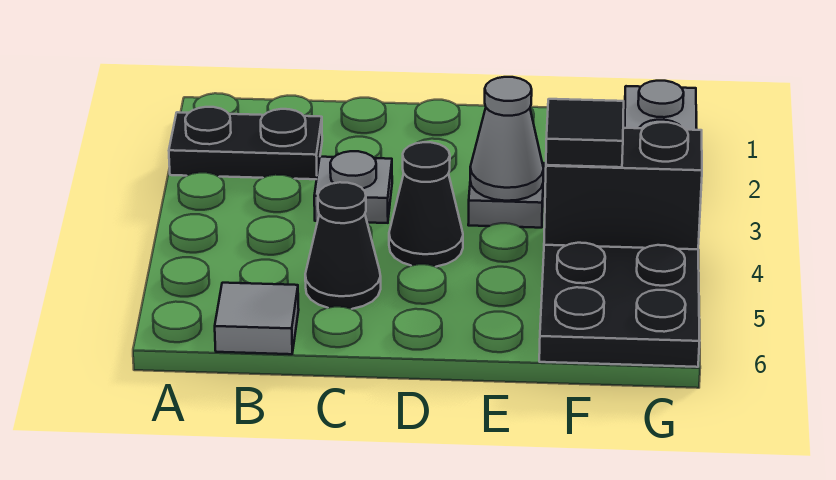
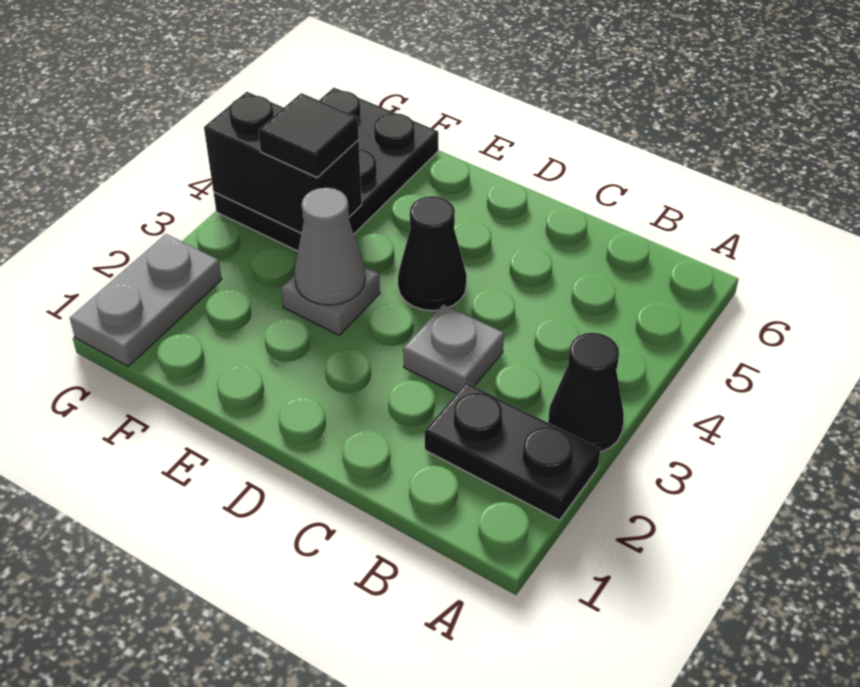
grey 1x1 tile [215,283,299,354] -> none
black 1x1 cone [305,182,381,309] -> black 1x1 cone moved to [548,333,624,452]

